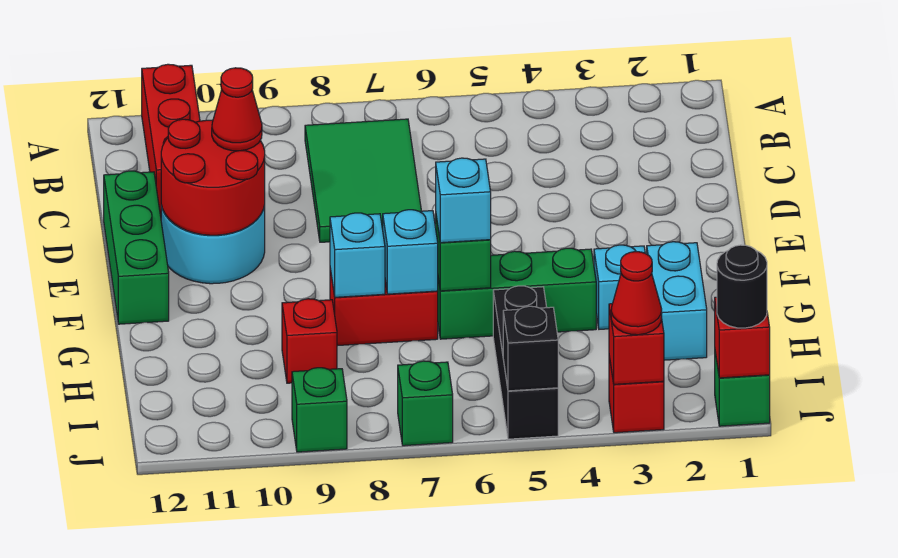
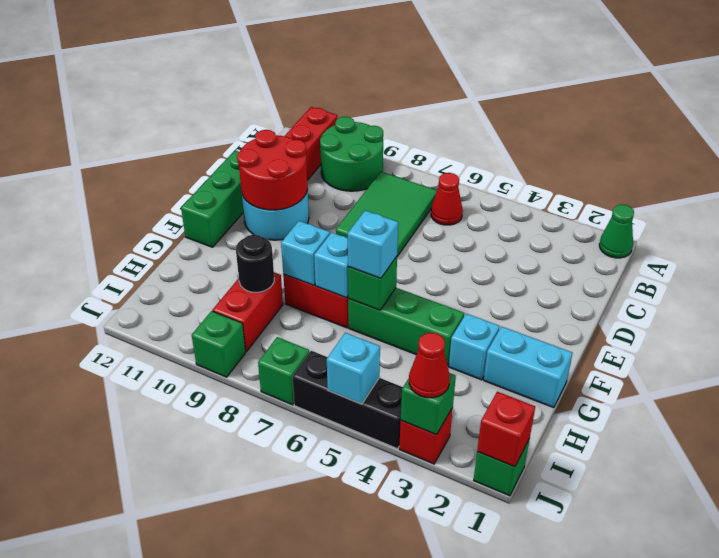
none -> green 1x1 cone [599,204,634,258]
none -> green 2x2 round brick [320,117,383,191]
red 1x1 cone [212,68,262,151] -> red 1x1 cone moved to [431,173,463,225]
cyan 1x2 brick [647,242,707,360] -> cyan 1x2 brick turned to [484,326,572,408]
black 1x3 brick [493,286,558,439] -> black 1x3 brick turned to [292,351,403,449]
red 1x1 brick [282,299,337,383] -> red 1x2 brick [213,272,283,352]
black 1x1 round brick [717,245,767,328] -> black 1x1 round brick moved to [236,235,274,292]
red 1x1 brick [609,304,664,384] -> green 1x1 brick [401,373,456,435]
black 1x1 brick [503,306,558,391] -> cyan 1x1 brick [327,333,380,404]

